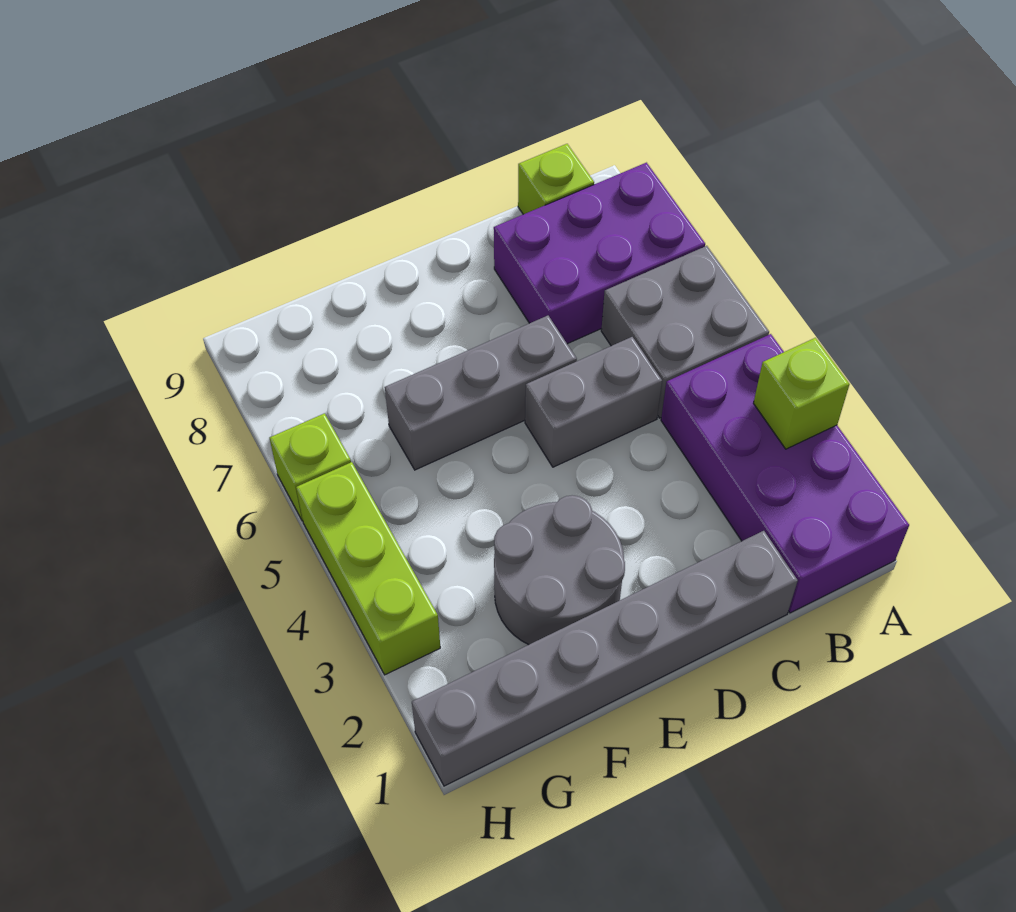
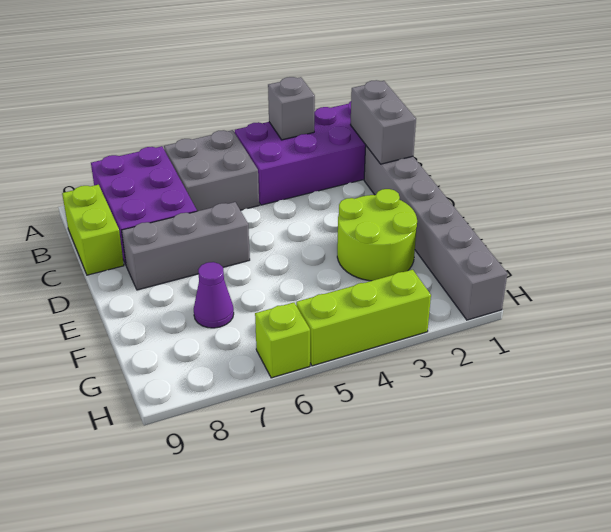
lime 1x1 brick [753,338,850,449] -> grey 1x1 brick [268,77,315,140]
lime 1x1 brick [518,144,594,214] -> lime 1x2 brick [62,185,124,275]
grey 1x2 brick [525,337,662,467] -> grey 1x2 brick moved to [351,80,416,164]
grey 1x3 brick [385,316,577,470] -> grey 1x3 brick turned to [122,202,250,290]
grey 2x2 round brick [494,495,625,645] -> lime 2x2 round brick [337,189,417,281]
none -> purple 1x1 cone [194,262,234,328]

